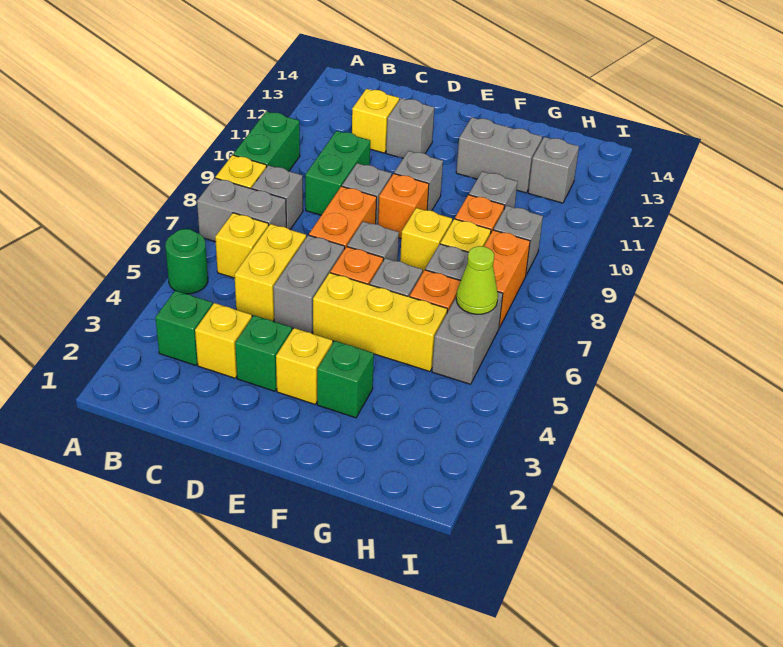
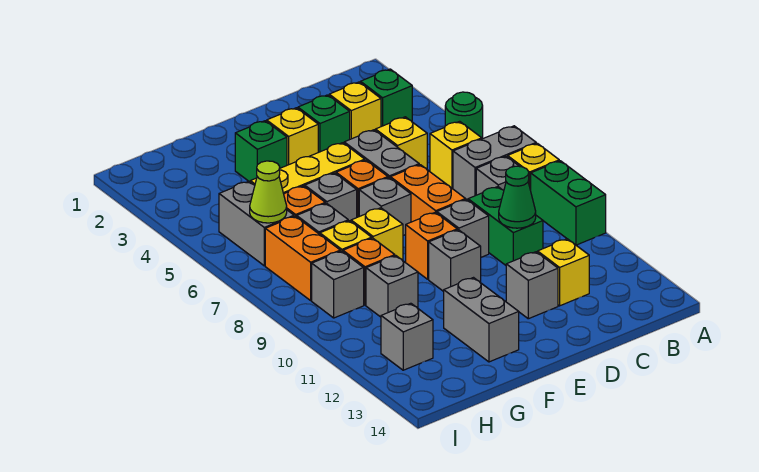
yellow 1x2 brick [234,224,306,321] -> yellow 1x1 brick [375,117,427,169]
none -> green 1x1 cone [499,166,536,228]
grey 1x2 brick [456,117,542,193] -> grey 1x2 brick turned to [444,278,519,362]

